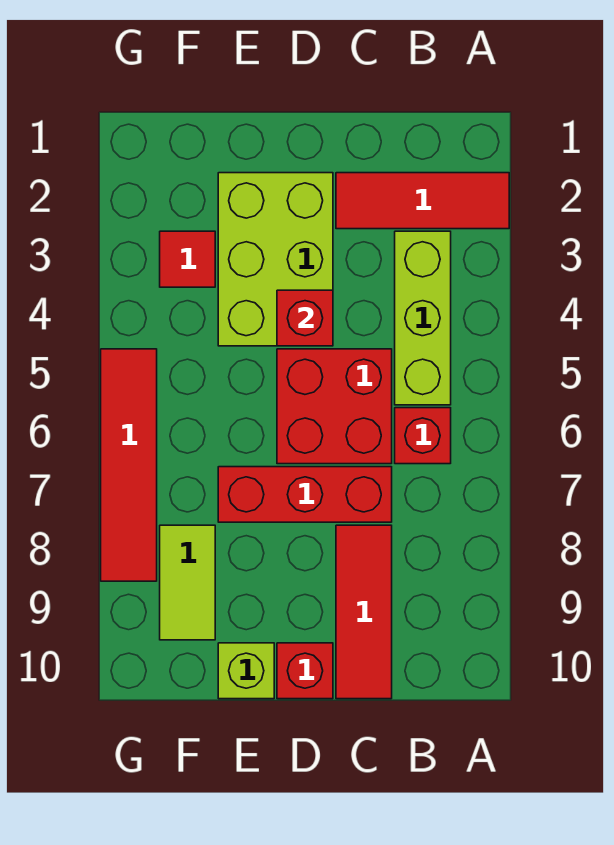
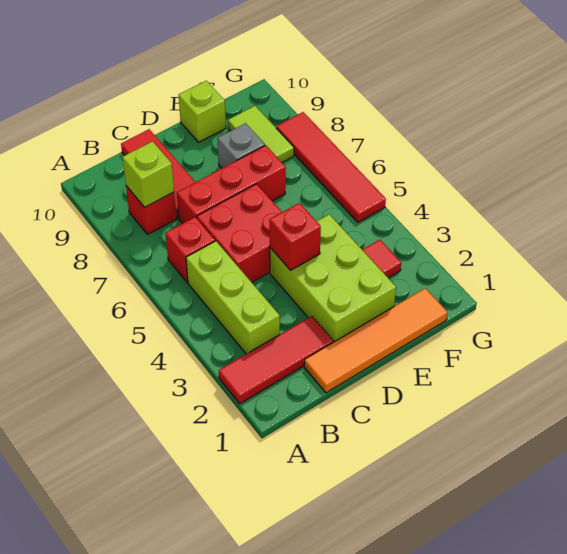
none -> lime 1x1 brick [123,141,174,207]
none -> orange 1x4 tile [304,288,448,393]
red 1x1 brick [277,643,333,699] -> red 1x1 brick moved to [126,186,176,234]
none -> grey 1x1 brick [217,123,265,168]

